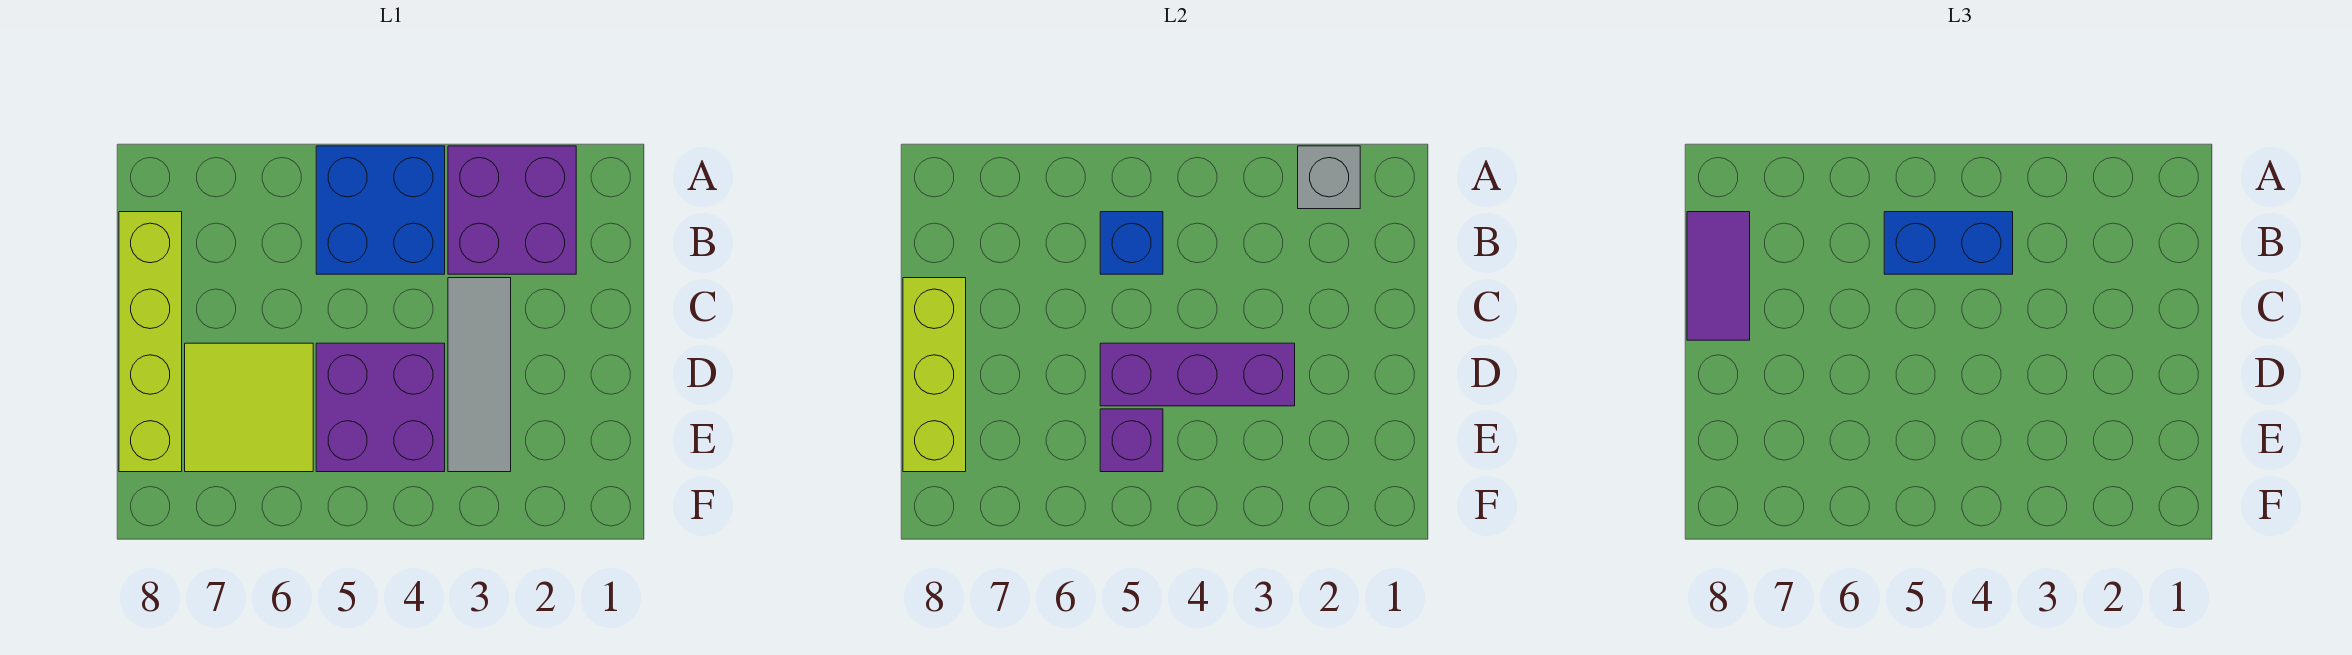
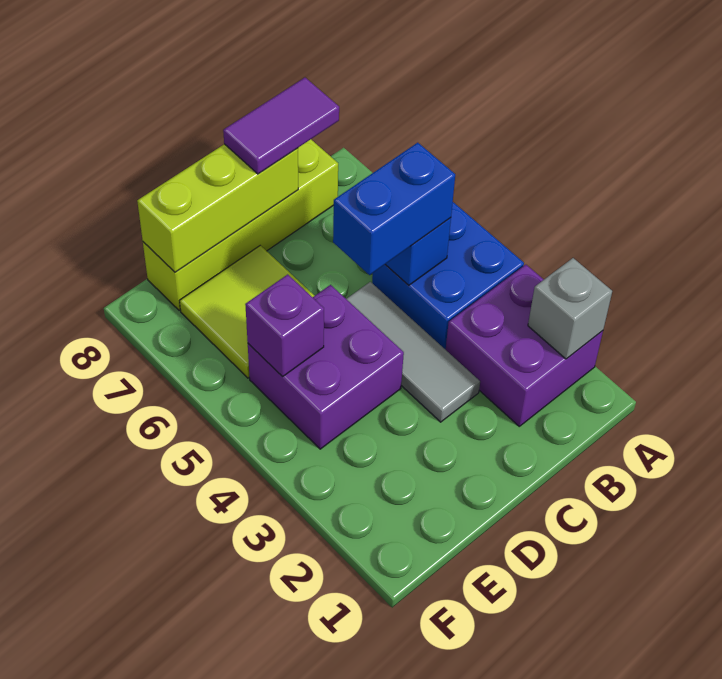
blue 1x2 brick [1884,212,2013,274] -> blue 1x2 brick turned to [333,143,455,275]
grey 1x3 tile [448,278,511,472] -> grey 1x3 tile turned to [347,282,480,422]
purple 1x3 brick [1100,343,1295,406] -> none

